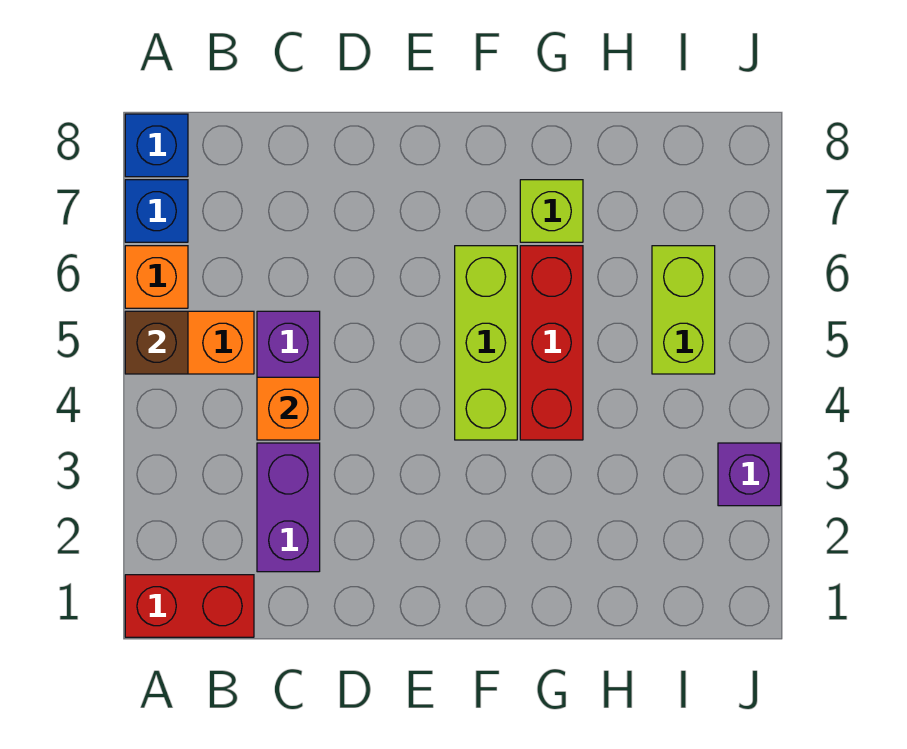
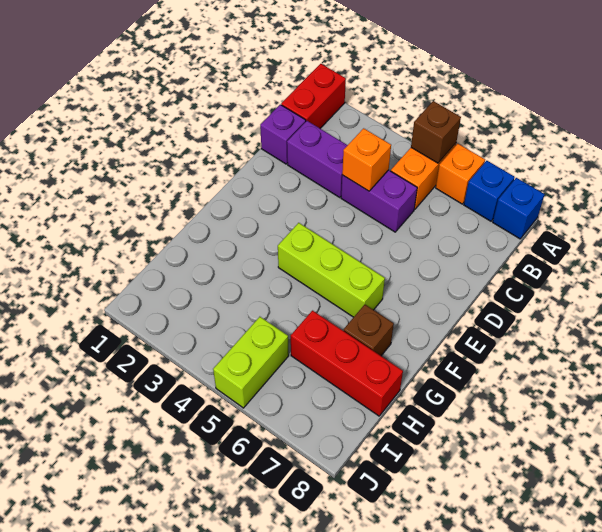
red 1x3 brick [520,246,583,440] -> red 1x3 brick moved to [291,311,403,416]
lime 1x1 brick [520,180,583,242] -> brown 1x1 brick [344,305,394,356]
lime 1x2 brick [652,246,715,374] -> lime 1x2 brick turned to [213,317,289,408]
purple 1x1 brick [718,443,781,506] -> purple 1x1 brick moved to [260,105,306,164]

